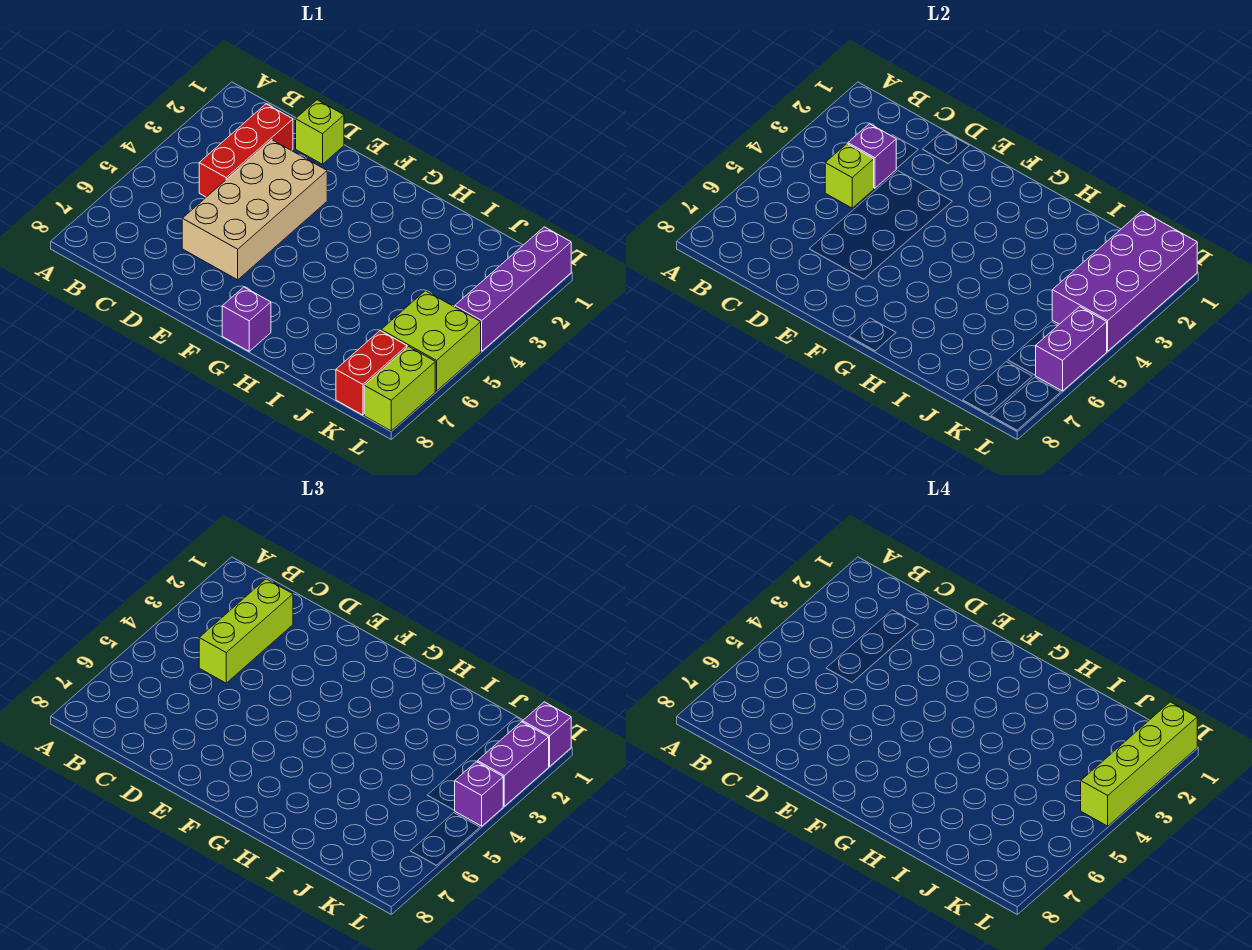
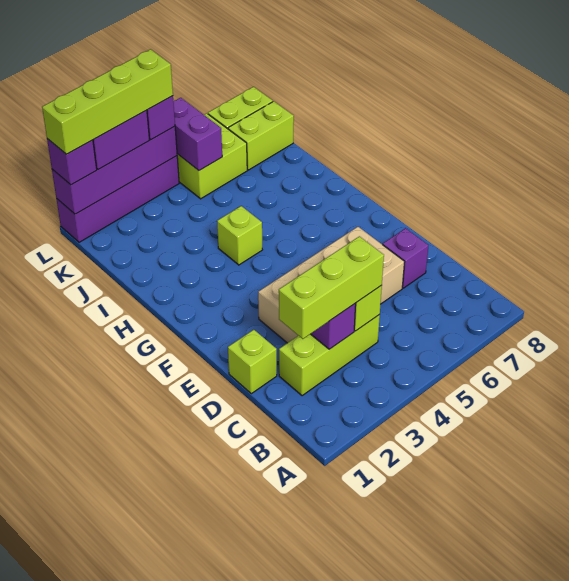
red 1x3 brick [199,104,293,197] -> lime 1x3 brick [279,315,380,396]
purple 1x1 brick [222,287,271,351] -> purple 1x1 brick moved to [383,228,429,288]
none -> lime 1x1 brick [217,206,262,265]
purple 2x4 brick [1052,211,1197,351] -> purple 1x4 brick [52,127,177,214]
red 1x2 brick [336,331,407,415] -> lime 1x2 brick [228,101,294,170]
purple 1x2 brick [1035,307,1107,391] -> purple 1x2 brick turned to [173,98,222,171]

